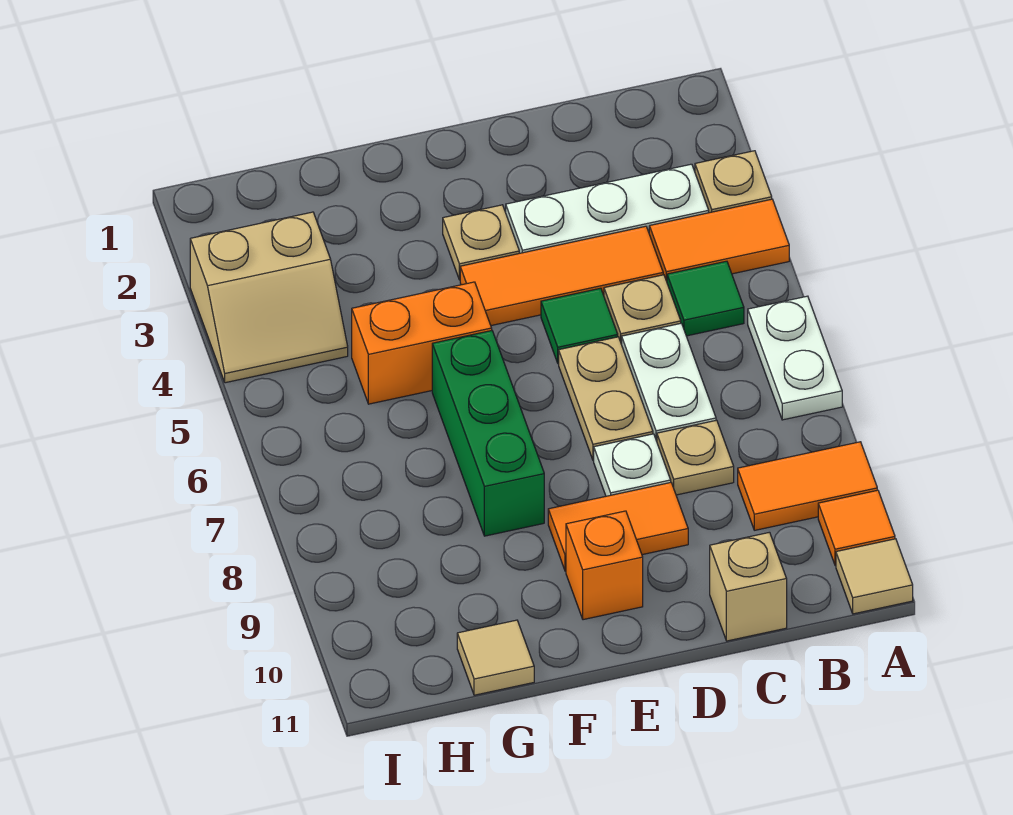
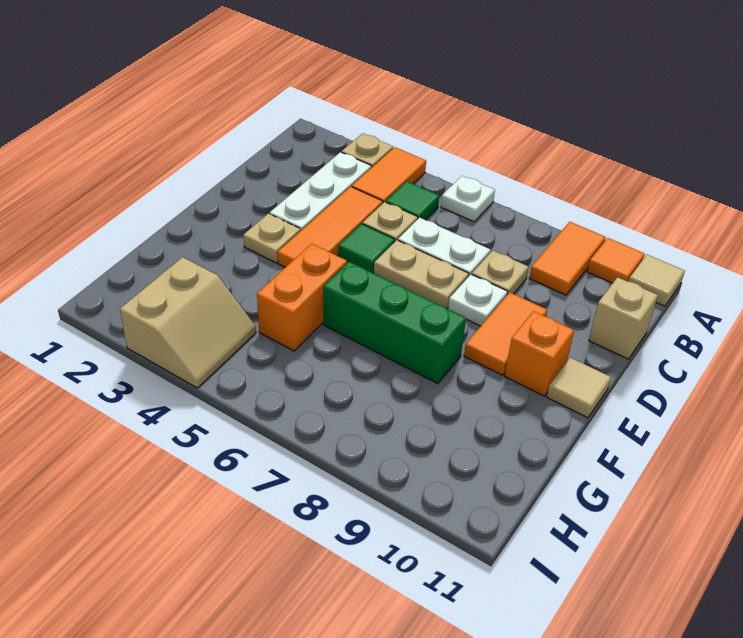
white 1x2 plate [748,296,842,420] -> white 1x1 plate [441,176,495,222]
tan 1x1 tile [457,620,534,695] -> tan 1x1 tile moved to [547,358,611,418]

